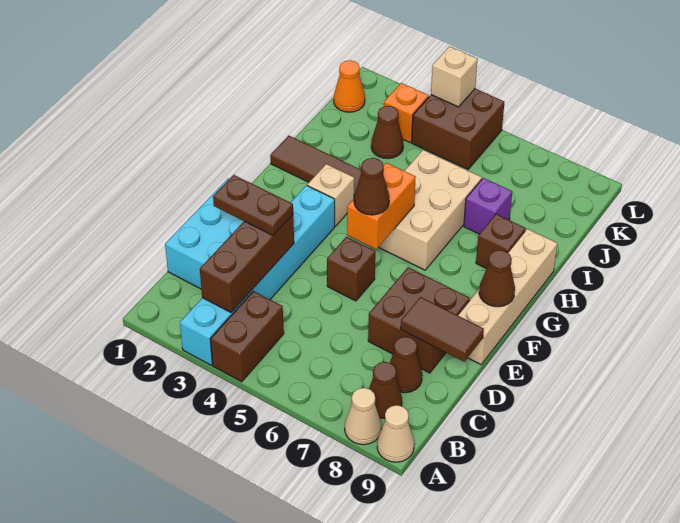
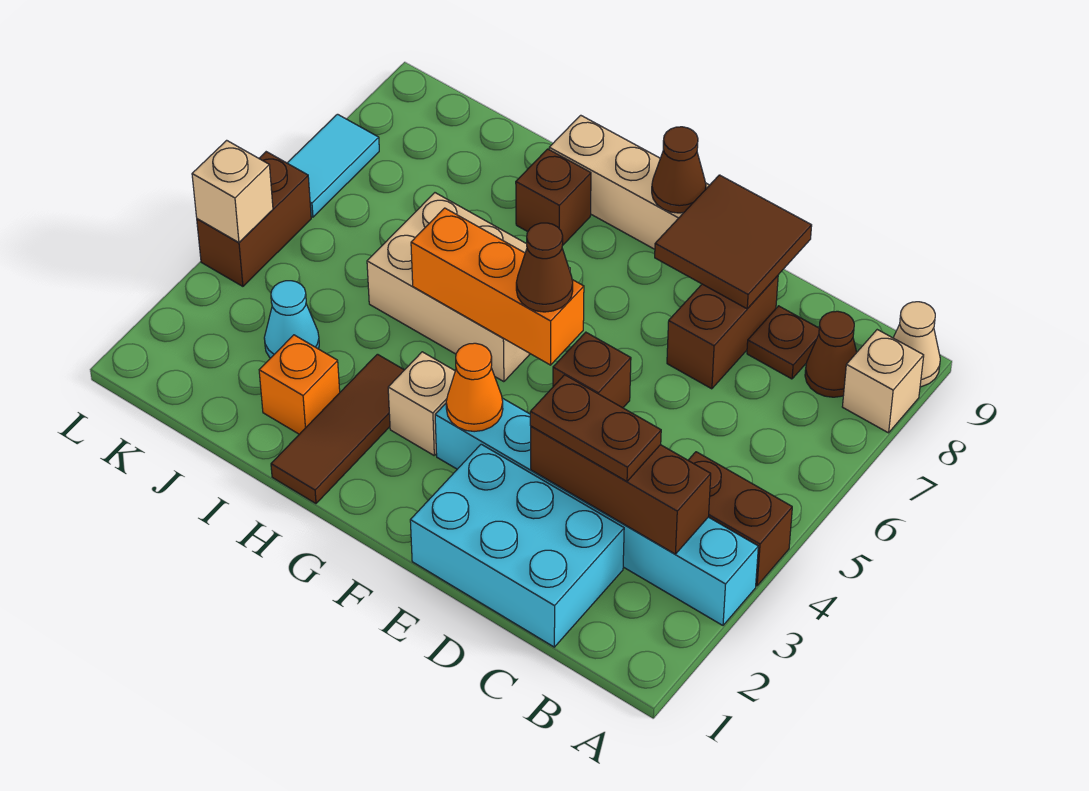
tan 1x1 cone [345,388,381,445] -> tan 1x1 brick [842,330,924,433]
brown 1x1 cone [390,337,422,393] -> brown 1x1 plate [747,306,819,379]
brown 1x2 plate [213,175,293,235] -> brown 1x2 plate turned to [530,375,661,481]
brown 2x2 brick [368,267,470,373] -> brown 1x2 brick [667,276,778,389]
brown 1x2 tile [401,297,484,361] -> brown 2x2 tile [655,175,812,309]
orange 1x2 brick [347,163,416,249] -> orange 1x3 brick [411,208,584,365]
purple 1x1 brick [464,178,512,234] -> none
brown 1x1 cone [371,106,403,159] -> cyan 1x1 cone [264,281,319,358]
orange 1x1 cone [334,60,365,112] -> orange 1x1 cone moved to [446,343,503,432]
orange 1x1 brick [384,83,429,142] -> orange 1x1 brick moved to [259,335,340,434]
brown 2x2 brick [412,89,504,169] -> brown 1x2 brick [197,152,311,286]
none -> cyan 1x2 tile [288,114,379,217]

